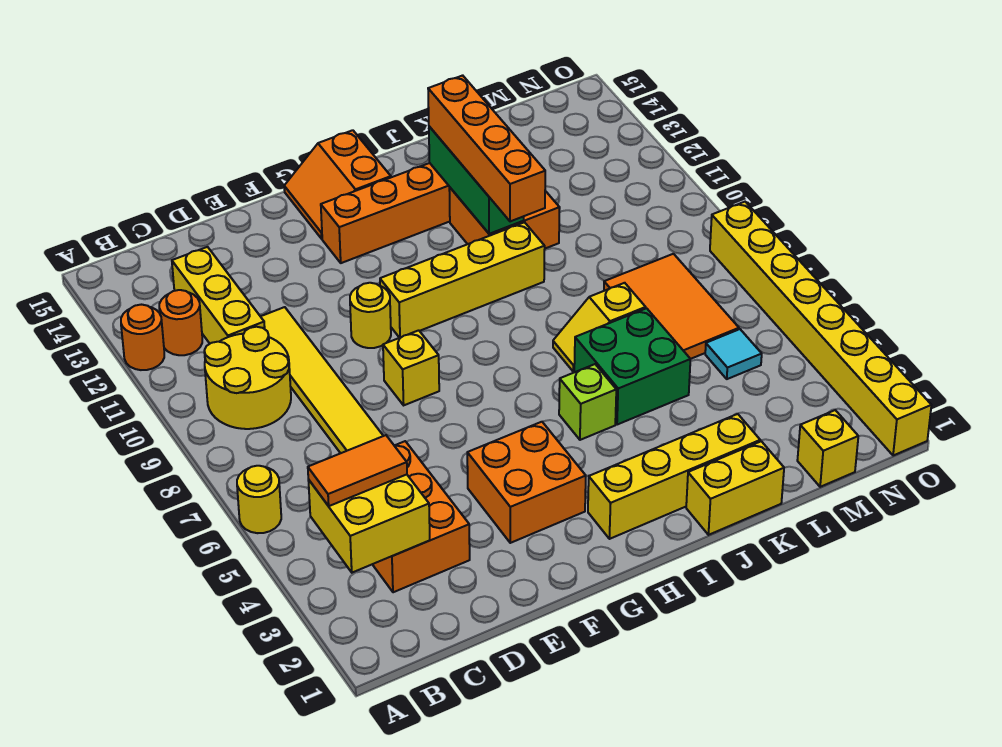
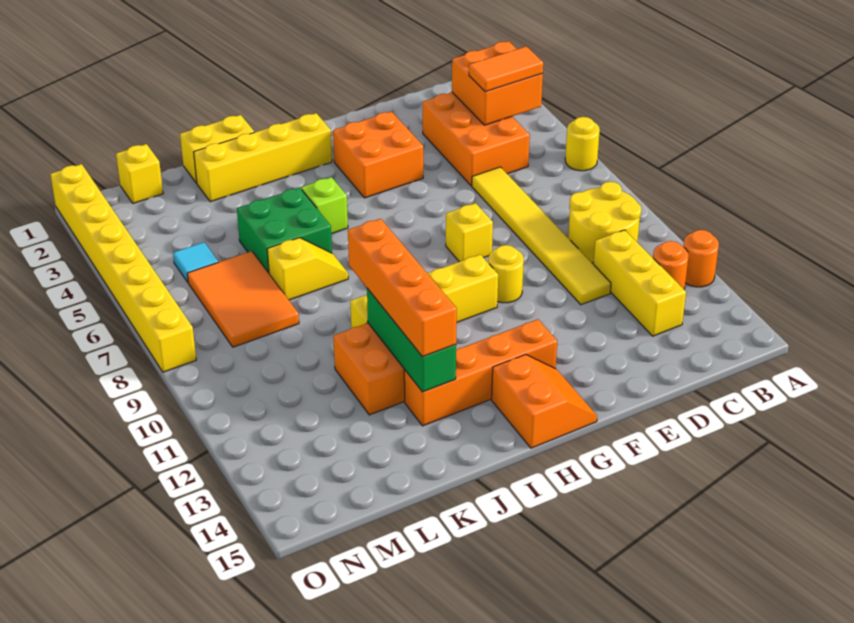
yellow 2x2 brick [308,475,430,573] -> orange 2x2 brick [452,41,543,125]

